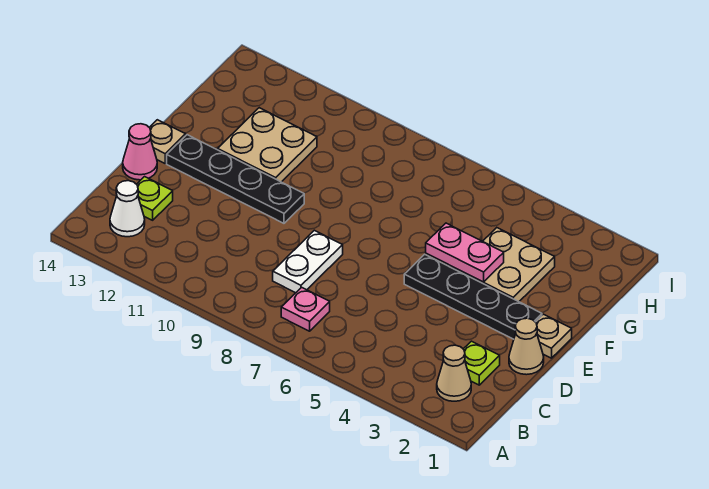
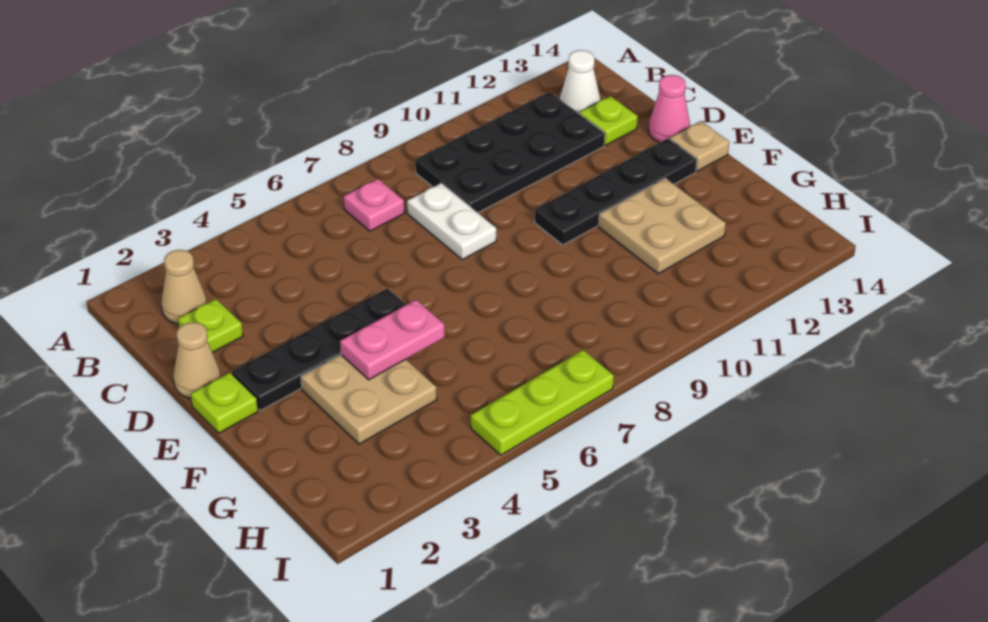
none -> black 2x4 plate [415,92,605,213]
tan 1x1 plate [536,314,572,358] -> lime 1x1 plate [191,373,258,433]
none -> lime 1x3 plate [471,350,614,455]

